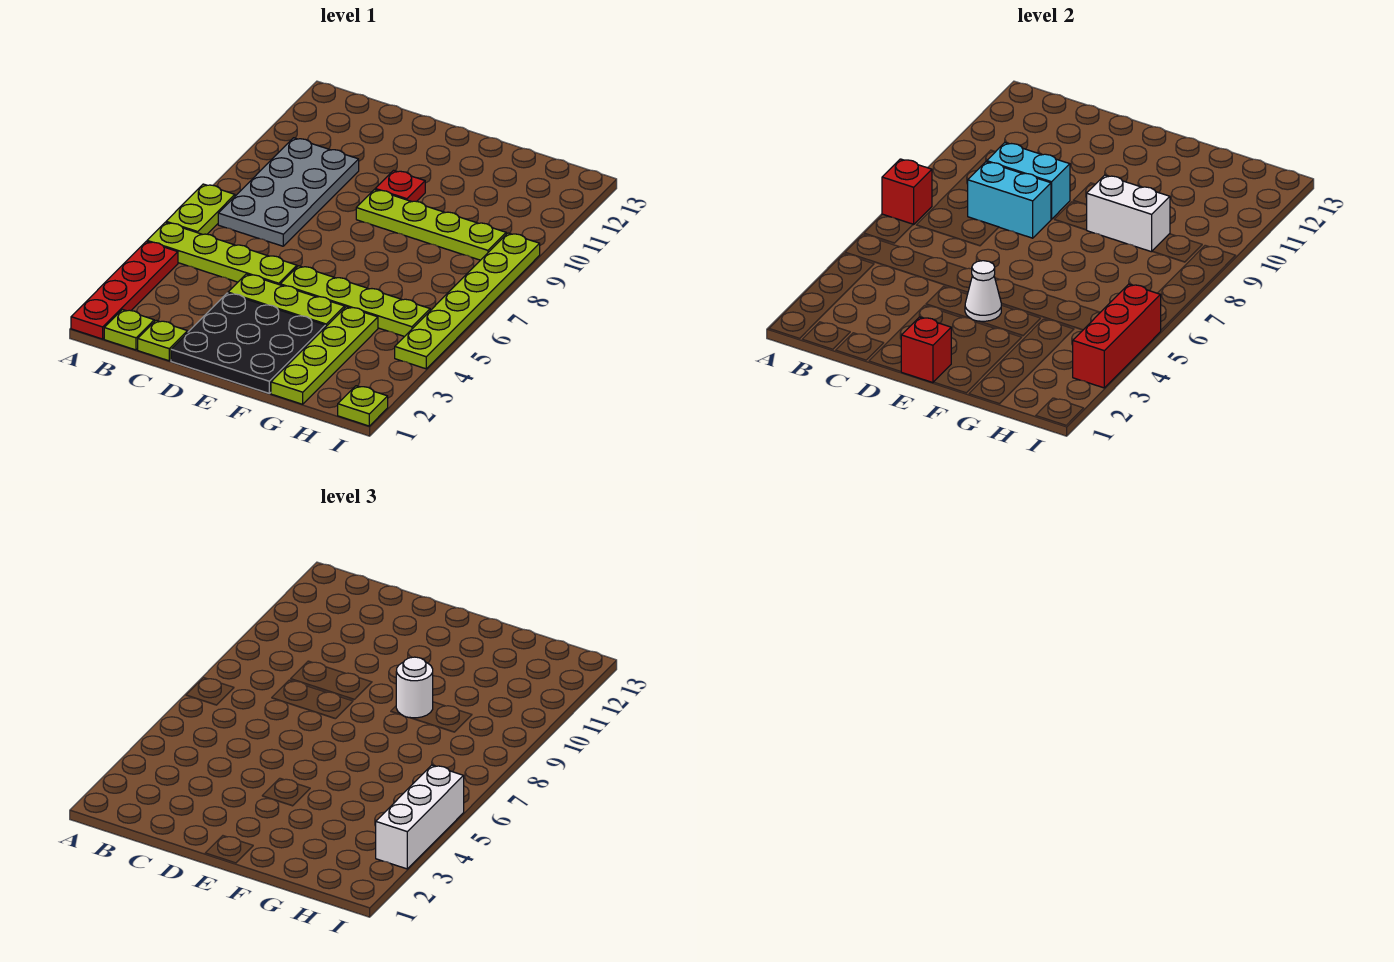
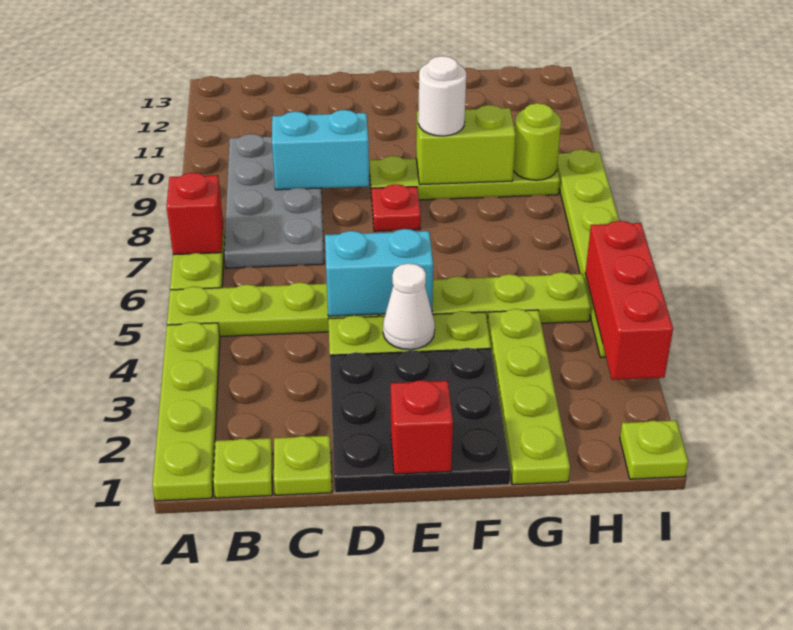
red 1x4 plate [71,241,178,339] -> lime 1x4 plate [153,322,220,501]
cyan 1x2 brick [968,162,1051,238] -> cyan 1x2 brick moved to [325,229,433,316]
red 1x1 plate [375,170,425,202] -> red 1x1 plate moved to [372,184,421,231]
white 1x2 brick [1087,175,1170,252] -> lime 1x2 brick [416,105,516,185]
none -> lime 1x1 round brick [513,103,561,180]
white 1x3 brick [376,765,464,869] -> none

